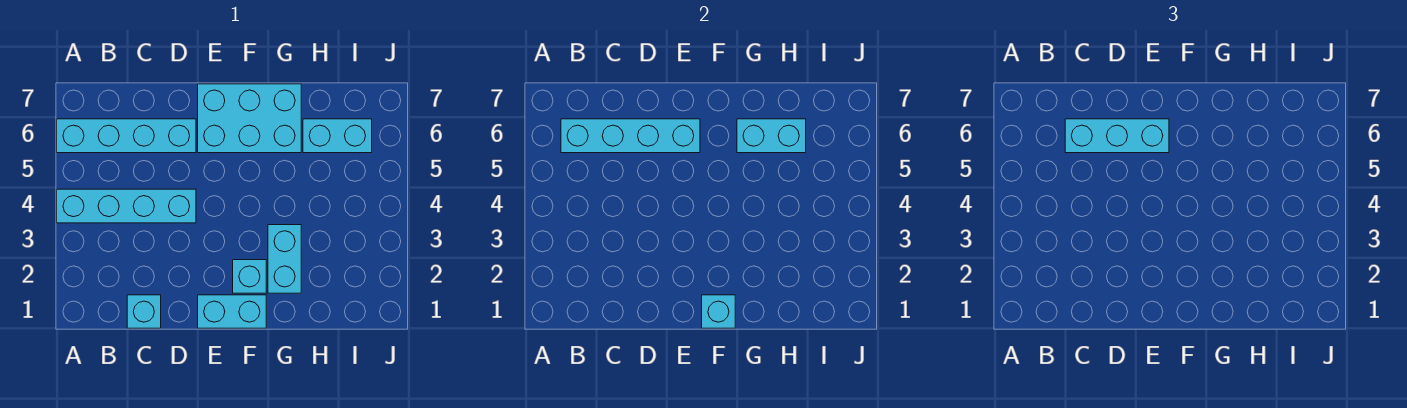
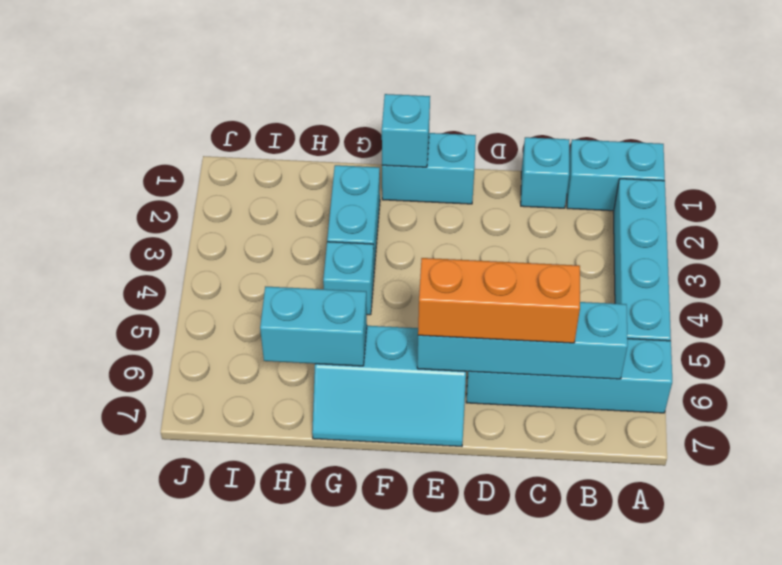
cyan 1x4 brick [57,189,196,223] -> cyan 1x4 brick turned to [613,179,671,341]
cyan 1x3 brick [1065,119,1169,153] -> orange 1x3 brick [418,258,580,343]
cyan 2x3 brick [198,84,301,153] -> cyan 2x3 slope [312,326,466,446]
cyan 1x1 brick [233,260,266,293] -> cyan 1x1 brick moved to [323,242,374,315]
cyan 1x2 brick [303,119,372,153] -> cyan 1x2 brick moved to [567,139,665,211]

